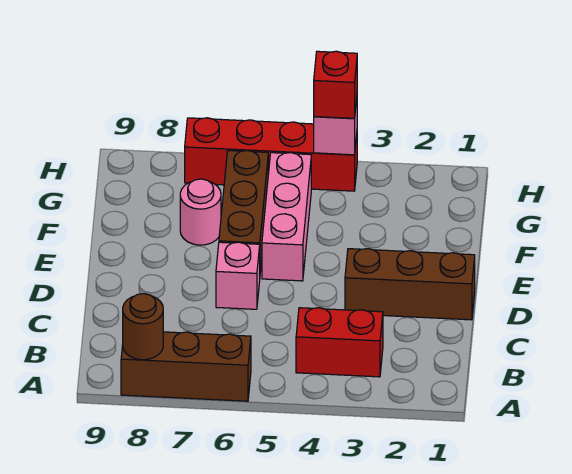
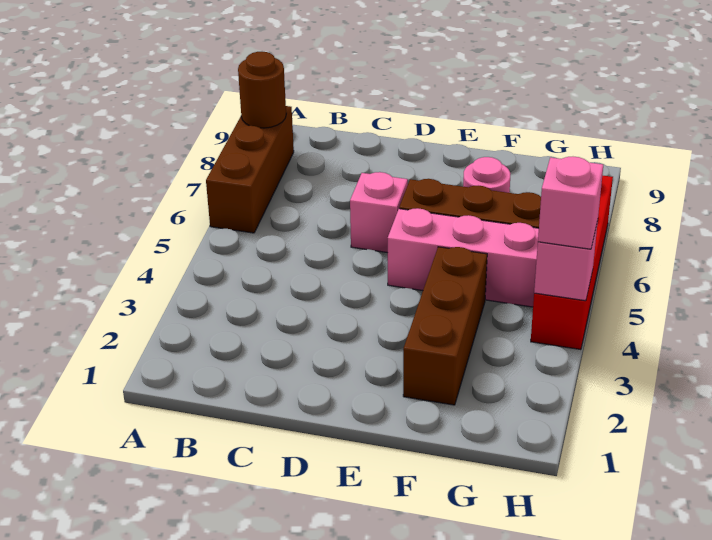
red 1x2 brick [296,308,383,377] -> none
brown 1x3 brick [345,249,475,320] -> brown 1x3 brick moved to [403,247,487,405]
red 1x1 brick [314,51,357,118] -> pink 1x1 brick [538,157,603,249]

